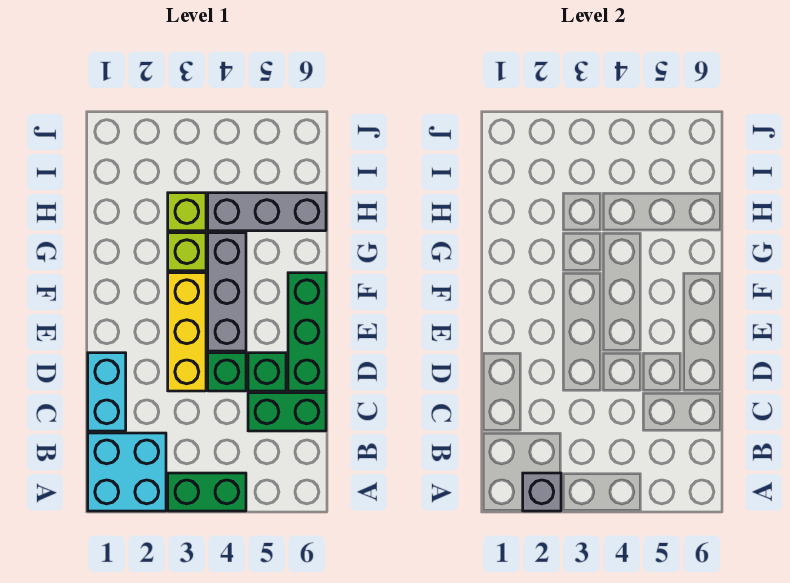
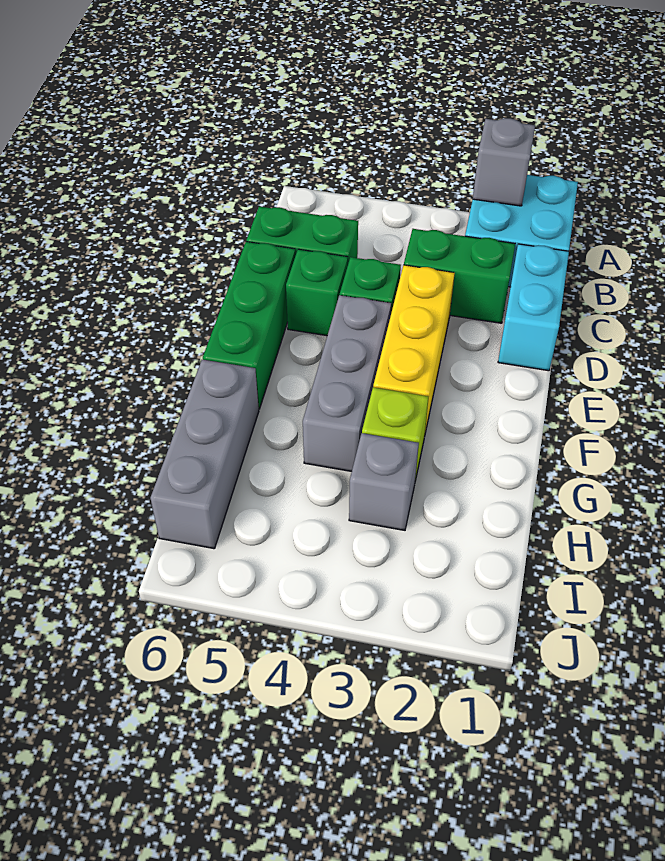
green 1x2 brick [168,473,246,511] -> green 1x2 brick moved to [404,229,515,323]
lime 1x1 brick [168,193,206,231] -> grey 1x1 brick [349,433,419,530]
grey 1x3 brick [208,193,326,231] -> grey 1x3 brick turned to [150,360,259,549]

